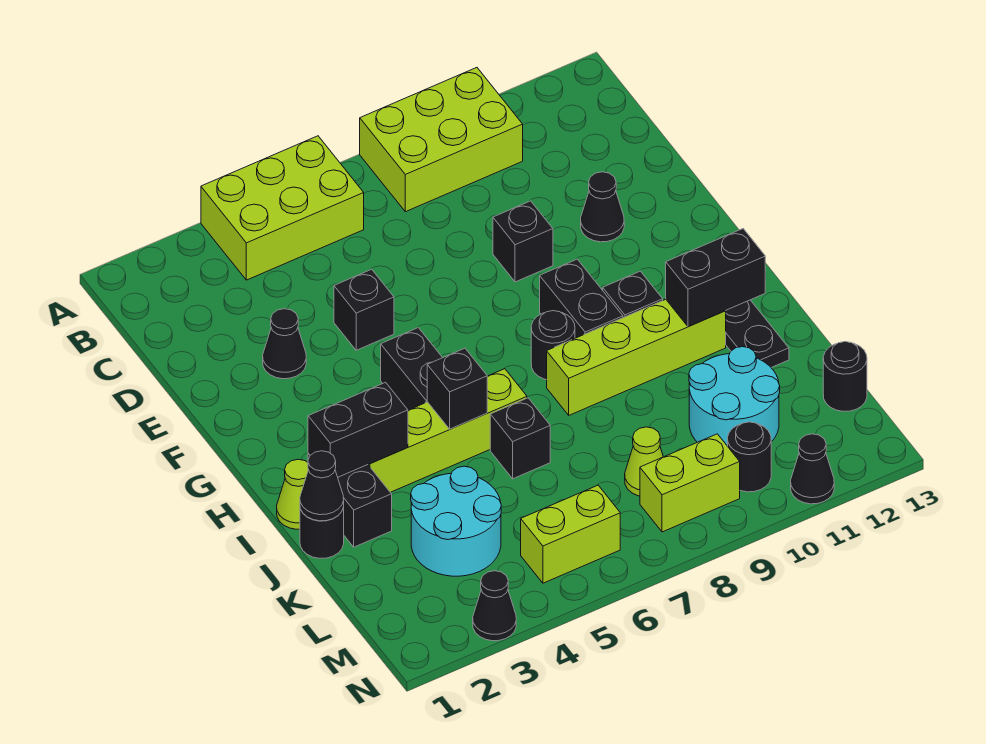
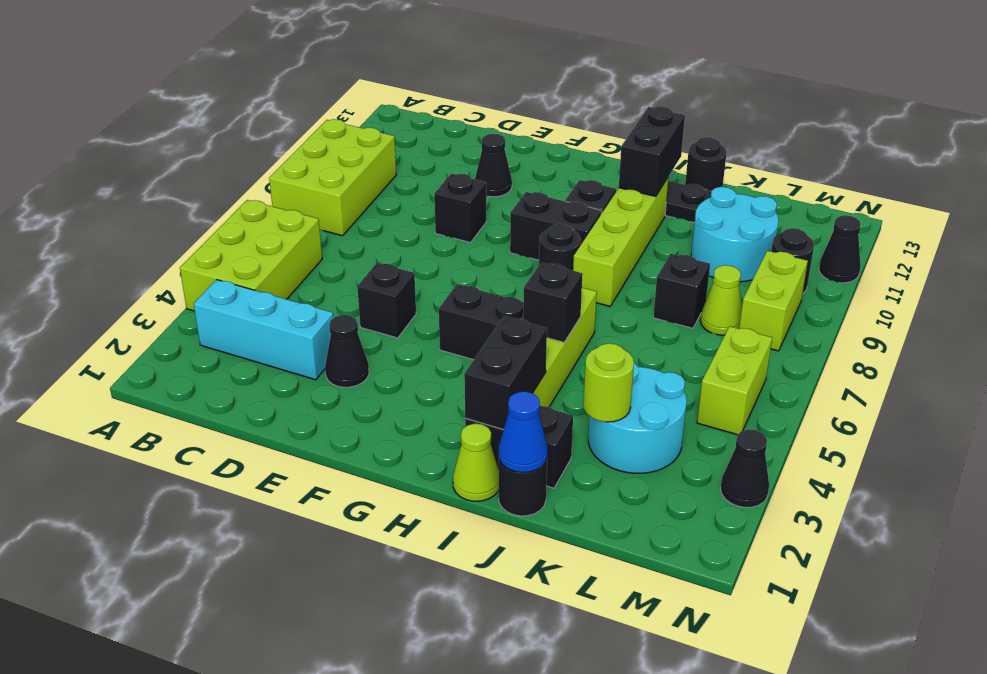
none -> cyan 1x3 brick [194,280,333,380]
black 1x1 cone [300,451,344,521] -> blue 1x1 cone [499,392,548,473]
black 1x1 brick [490,398,550,479] -> black 1x1 brick moved to [653,254,710,328]
none -> lime 1x1 round brick [583,343,634,422]
black 1x1 round brick [823,342,867,411] -> black 1x1 round brick moved to [685,137,727,191]

